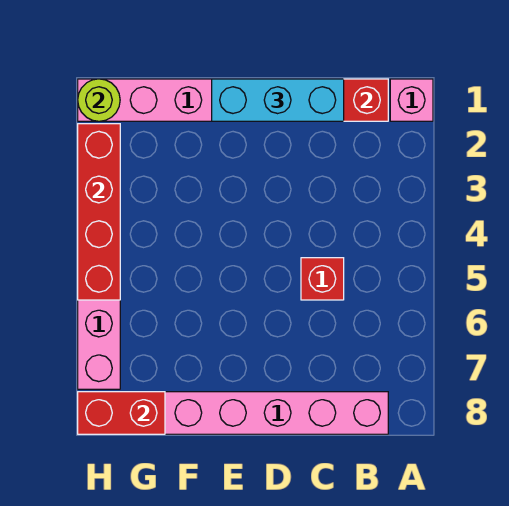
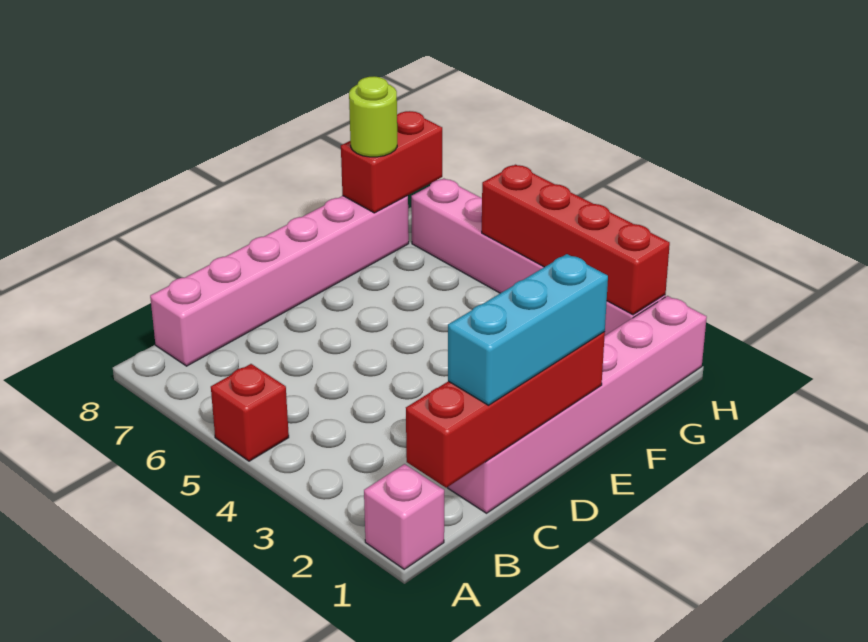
red 1x1 brick [301,258,344,300] -> red 1x1 brick moved to [211,364,289,461]
lime 1x1 round brick [78,79,120,121] -> lime 1x1 round brick moved to [349,76,397,157]

